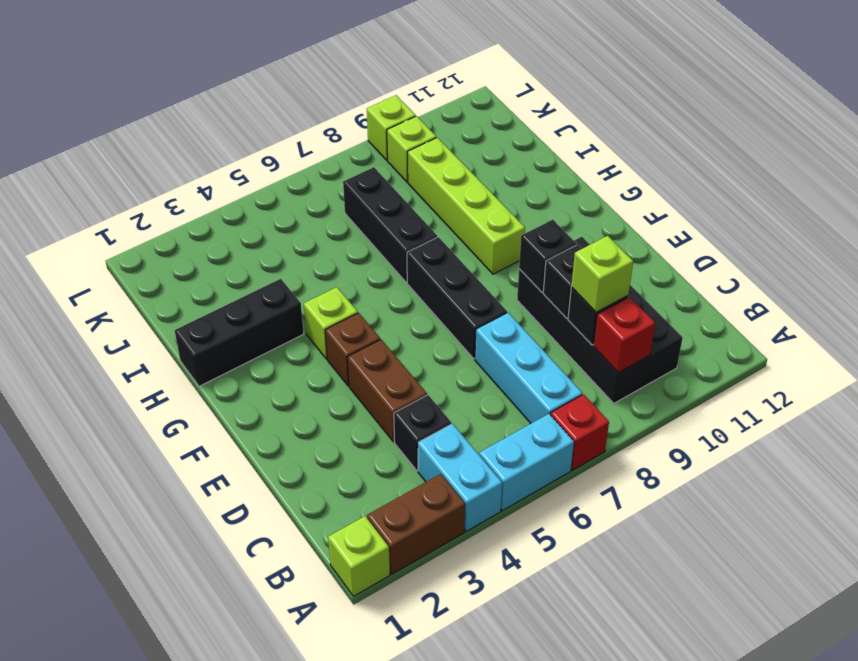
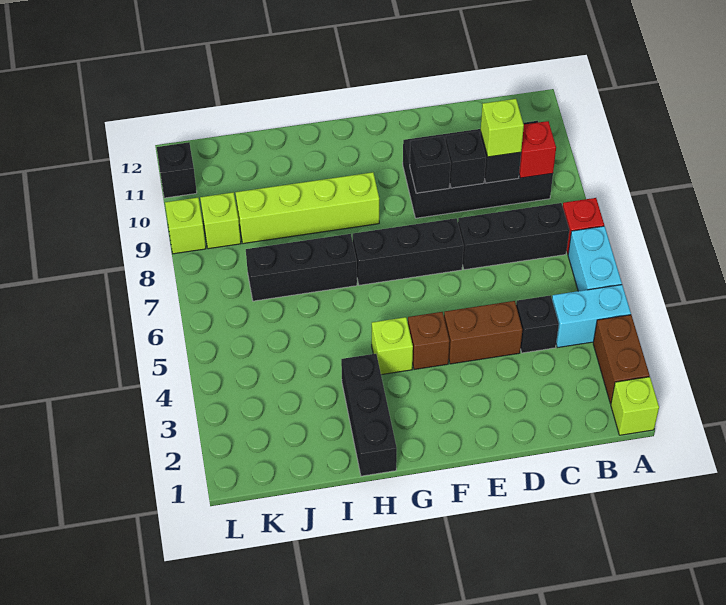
cyan 1x3 brick [475,313,582,423] -> black 1x3 brick [458,203,569,270]
none -> black 1x1 brick [157,142,197,198]

